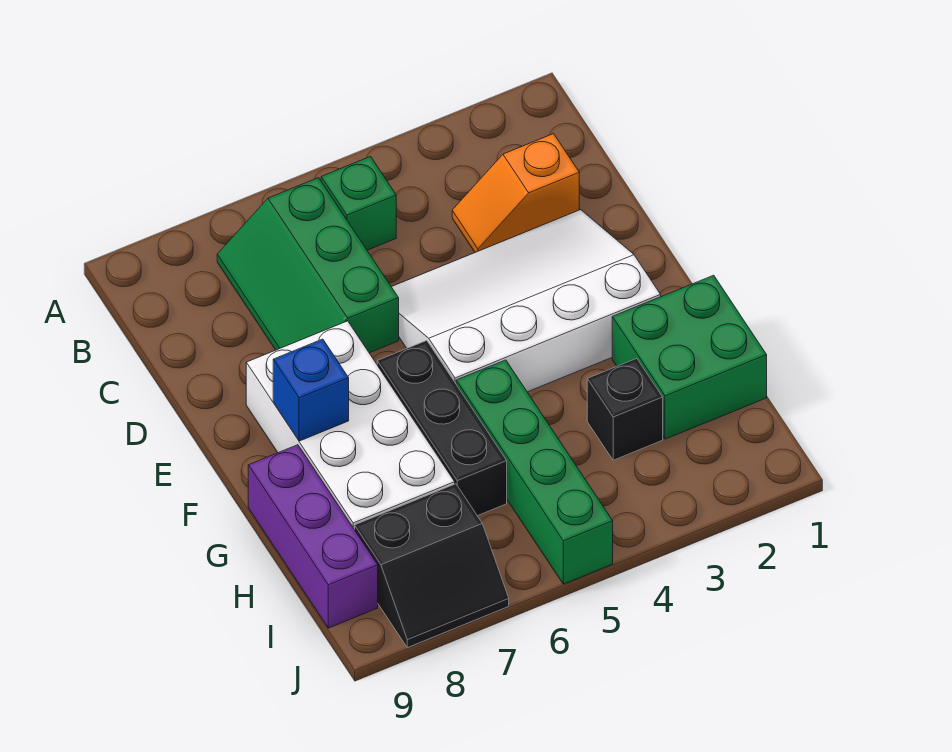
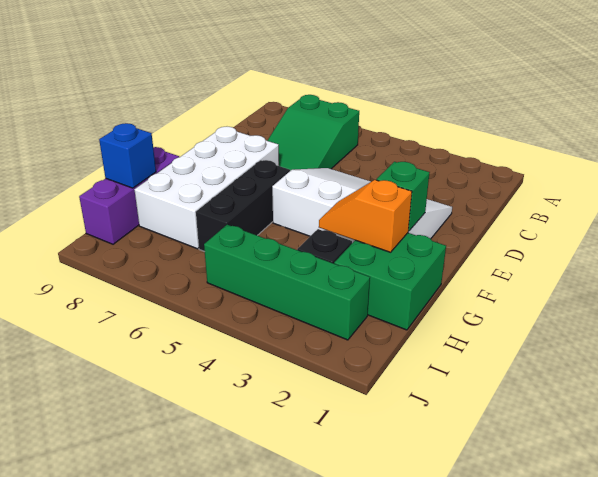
green 1x1 brick [321,157,396,250] -> green 1x1 brick moved to [377,162,430,231]
green 2x3 slope [217,178,399,353] -> green 2x3 slope turned to [267,95,359,171]
orange 1x2 slope [452,134,579,252] -> orange 1x2 slope moved to [319,180,412,252]
blue 1x1 brick [273,339,349,441] -> blue 1x1 brick moved to [99,123,156,188]
green 1x4 brick [456,360,613,584] -> green 1x4 brick turned to [204,225,370,340]
black 2x2 slope [355,484,509,648] -> none

